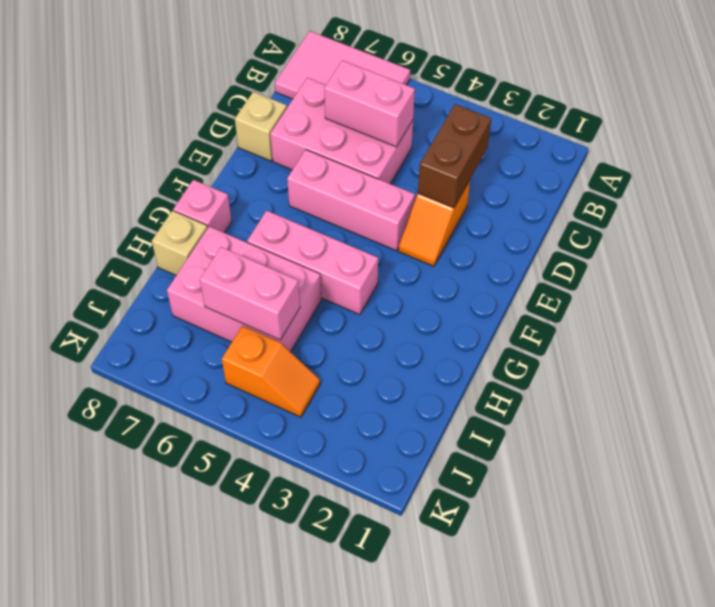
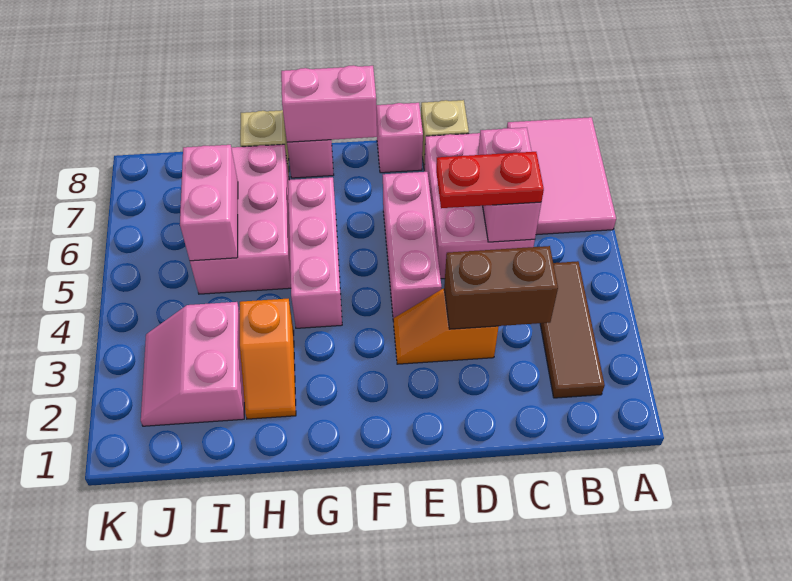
none -> brown 1x3 tile [540,261,605,398]
none -> red 1x2 plate [436,152,544,208]
none -> pink 1x1 brick [376,103,423,173]
none -> pink 1x2 brick [281,65,377,142]
none -> pink 2x2 slope [141,302,244,426]
orange 1x2 slope [222,326,320,417] -> orange 1x2 slope moved to [240,299,296,419]

